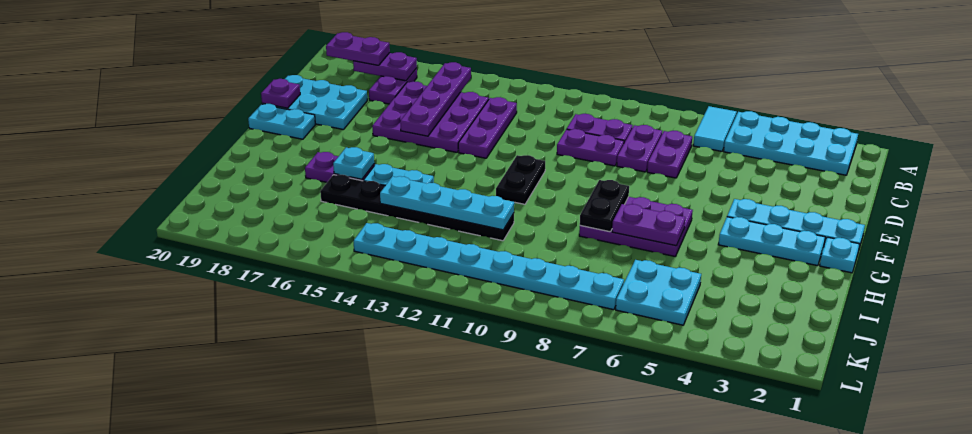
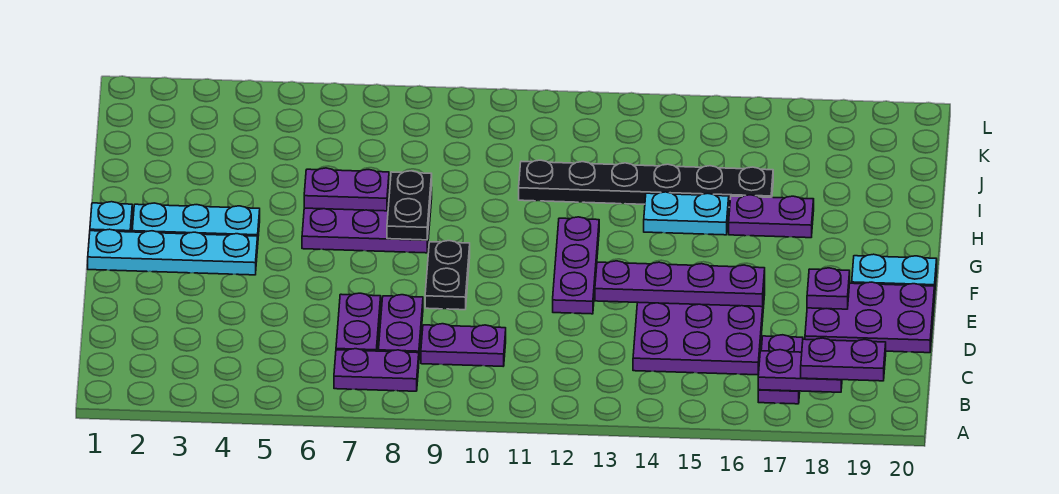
cyan 2x4 plate [724,111,858,175] -> none
cyan 1x2 tile [693,106,737,151] -> none
purple 1x4 plate [400,62,471,136] -> purple 1x4 plate turned to [595,261,765,307]
purple 1x3 plate [458,97,517,158] -> purple 1x3 plate moved to [553,217,599,314]
purple 1x2 plate [557,129,624,166] -> purple 1x2 plate moved to [334,349,419,391]
cyan 2x3 plate [262,75,367,130] -> purple 2x3 plate [805,282,934,353]
purple 1x1 plate [261,79,300,108] -> purple 1x1 plate moved to [807,268,850,309]
black 1x2 plate [496,155,545,204] -> black 1x2 plate moved to [425,241,470,310]
cyan 1x1 plate [333,147,374,179] -> none
cyan 1x4 plate [380,176,514,230] -> none
cyan 2x2 plate [616,260,701,325] -> none
cyan 1x8 plate [354,223,624,310] -> none

